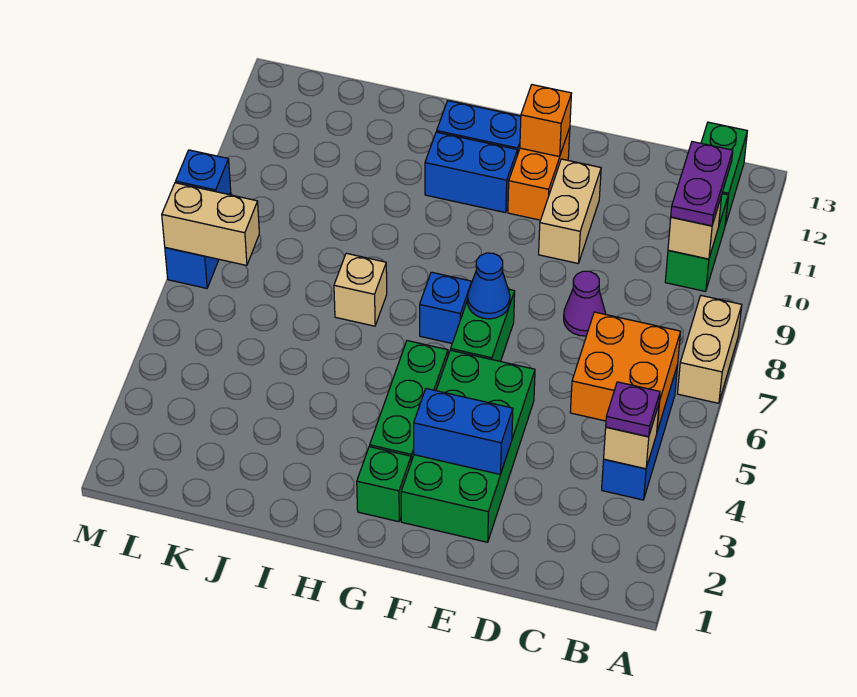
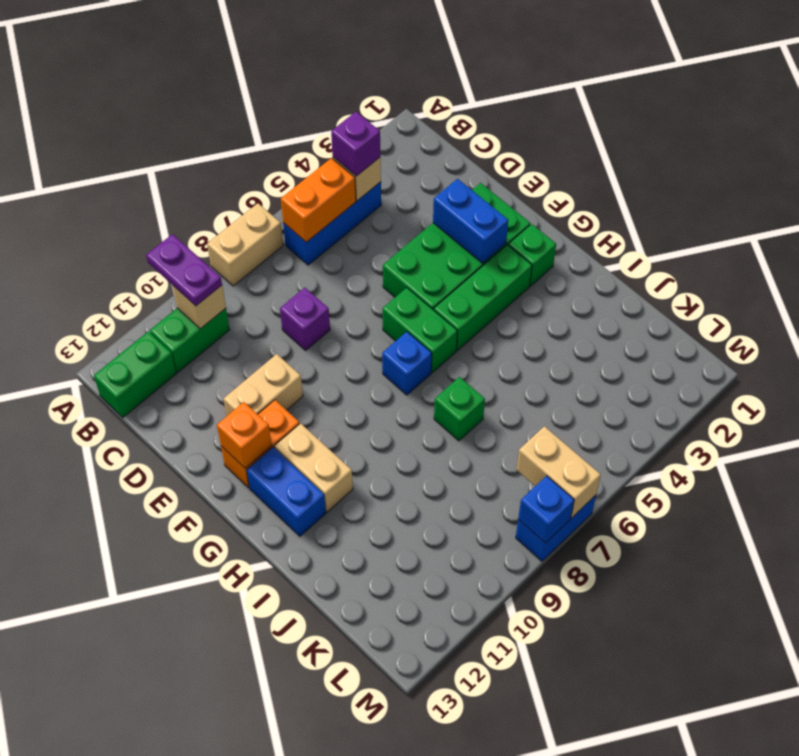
purple 1x1 plate [606,382,660,437] -> purple 1x1 brick [331,112,380,176]
orange 2x2 brick [570,312,681,431] -> orange 1x2 brick [281,158,356,242]
purple 1x2 plate [671,142,733,226] -> purple 1x2 plate turned to [146,234,222,306]
purple 1x1 cone [564,271,606,336] -> purple 1x1 brick [280,288,330,350]
green 1x2 brick [451,289,515,361] -> green 1x2 brick turned to [382,288,457,373]
blue 1x1 cone [467,253,510,319] -> none
blue 1x2 brick [425,132,517,213] -> tan 1x2 brick [275,423,353,512]
tan 1x1 brick [334,253,387,326] -> green 1x1 brick [434,377,485,441]

